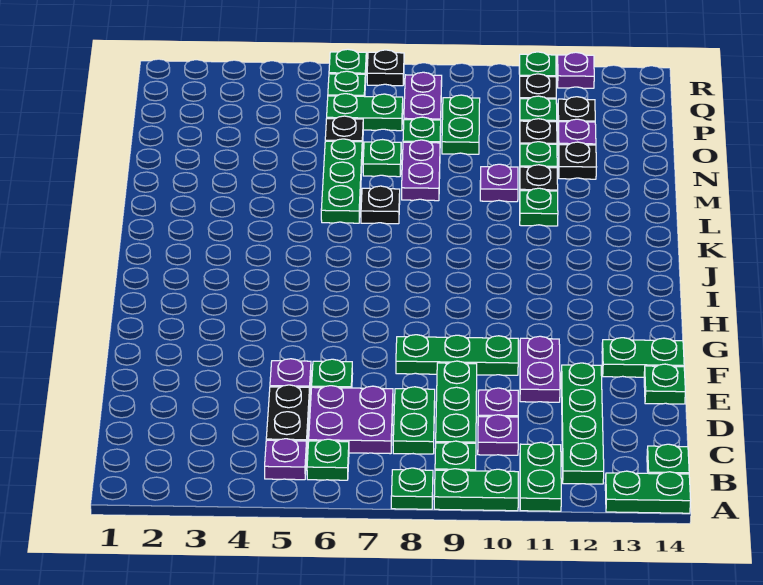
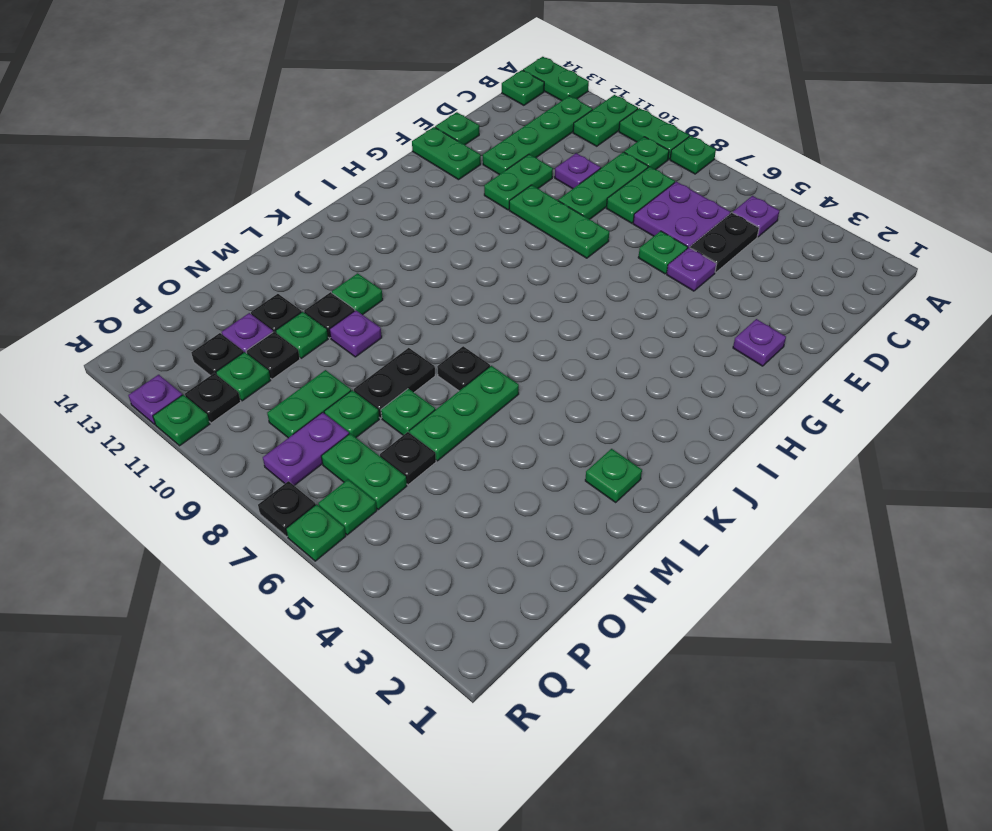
green 1x1 plate [307,439,349,480] -> green 1x1 plate moved to [585,449,642,502]
purple 1x1 plate [478,415,518,455] -> purple 1x1 plate moved to [733,319,786,366]
purple 1x2 plate [520,336,560,402] -> green 1x2 plate [484,154,553,210]
purple 1x2 plate [402,140,440,201] -> black 1x2 plate [354,348,435,418]

